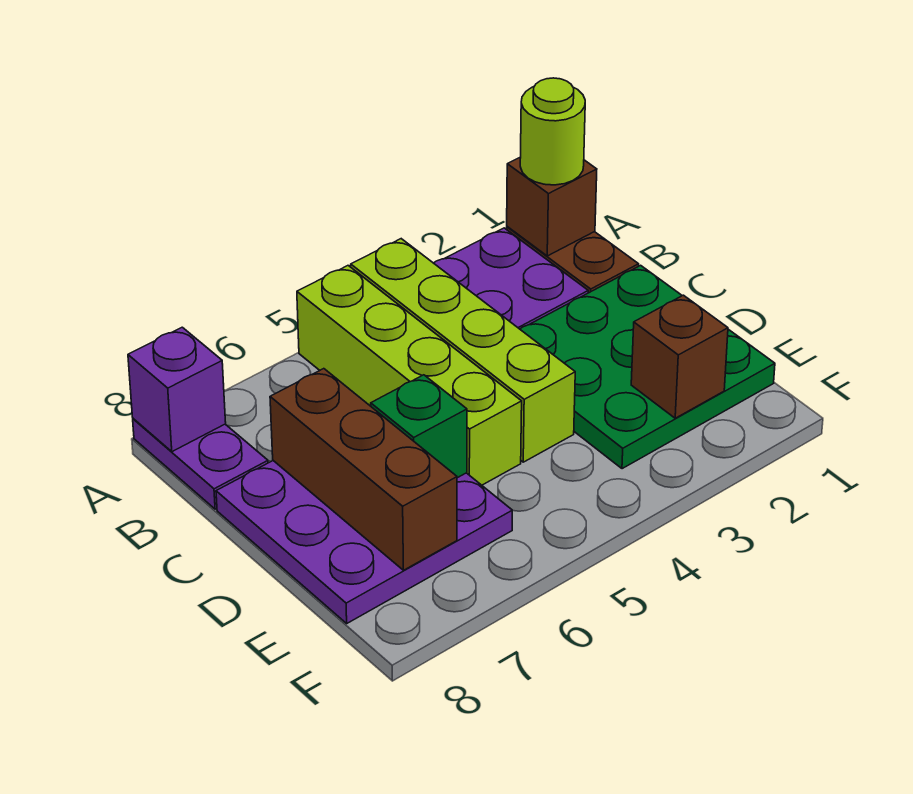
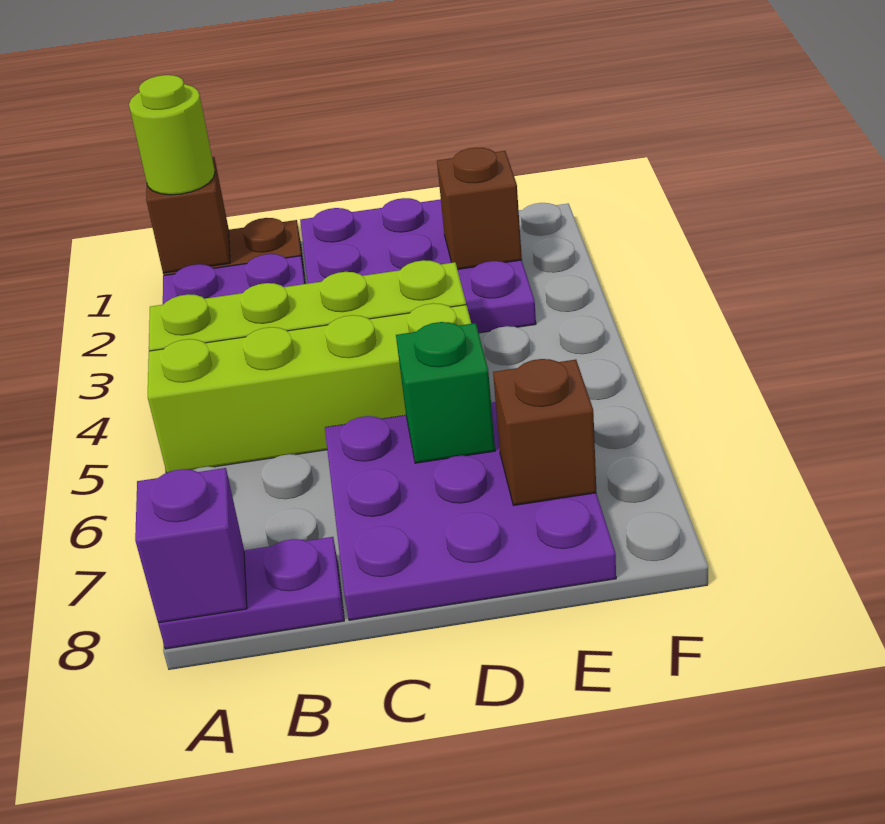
green 3x3 plate [520,265,775,469] -> purple 3x3 plate [300,198,536,333]
brown 1x3 brick [270,369,457,570] -> brown 1x1 brick [493,359,596,505]

